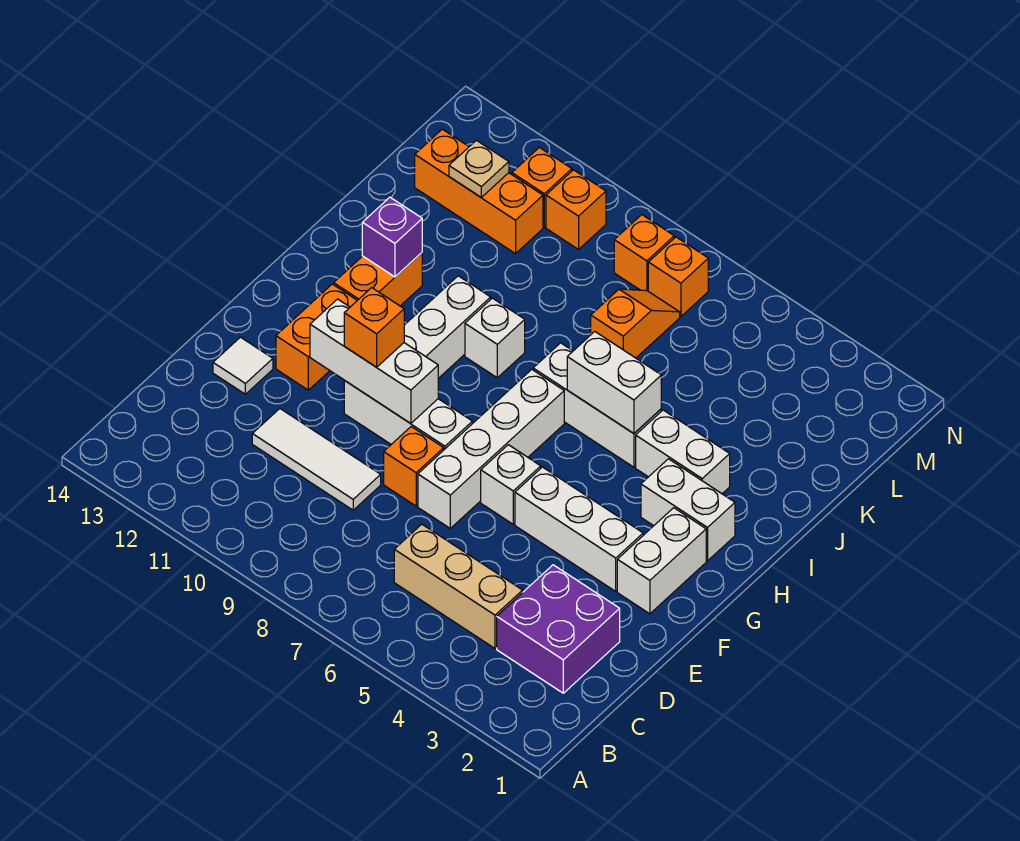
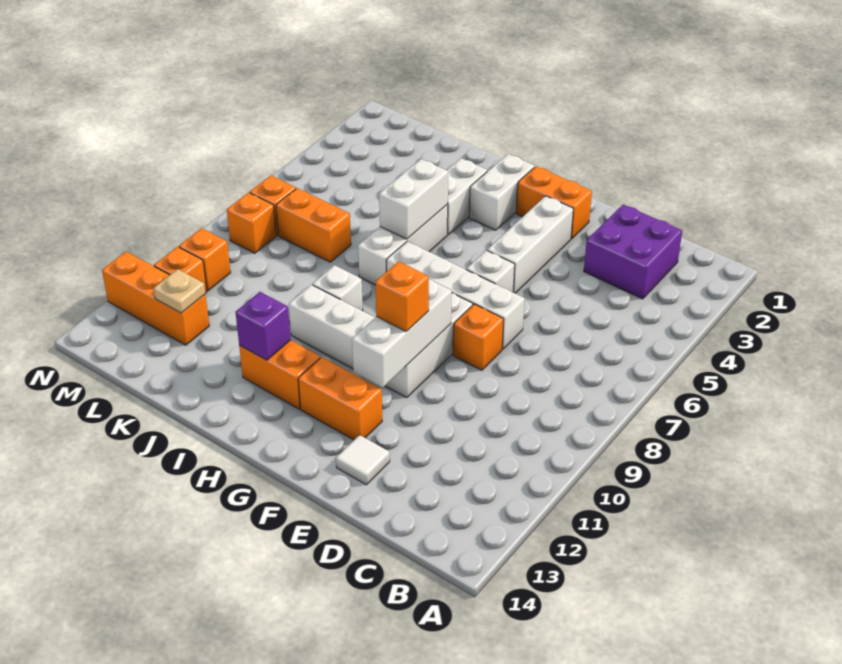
tan 1x3 brick [394,524,523,648] -> none
white 1x3 tile [252,409,381,510] -> none
white 1x2 brick [617,508,706,614] -> orange 1x2 brick [516,166,592,239]
orange 1x2 slope [591,289,680,358] -> orange 1x2 brick [276,188,351,262]
orange 1x3 brick [415,129,543,254] -> orange 1x3 brick turned to [102,252,209,345]

